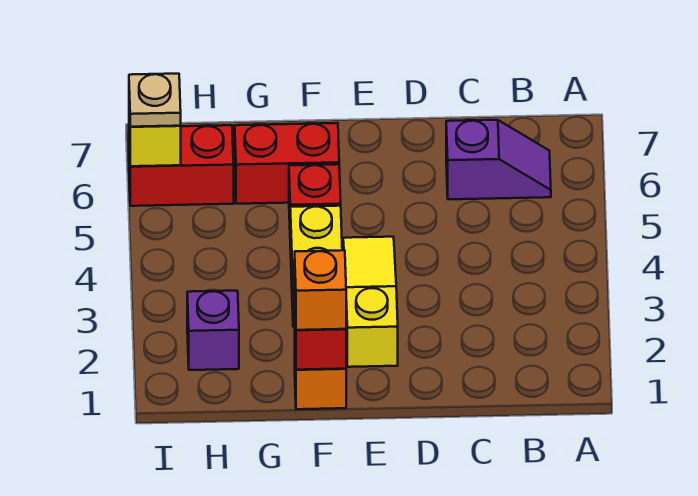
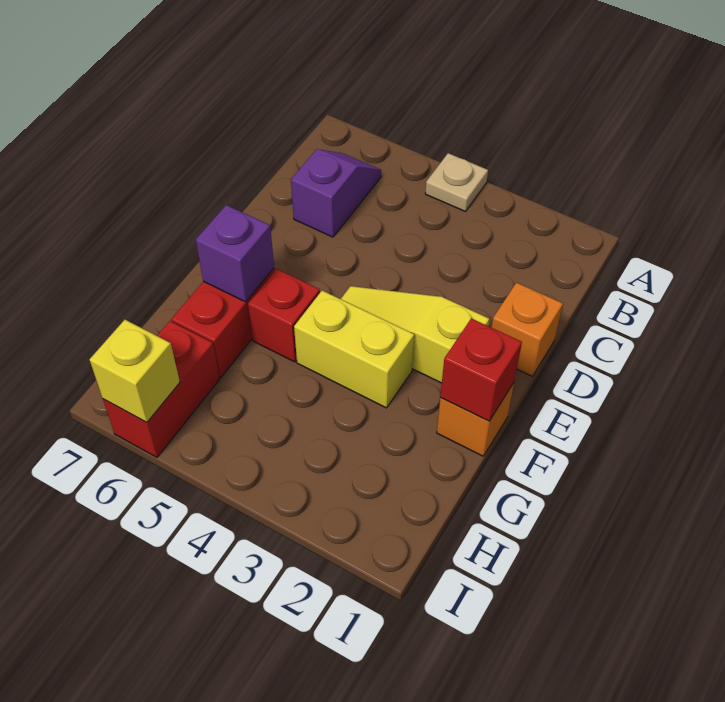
orange 1x1 brick [295,250,346,330] -> orange 1x1 brick moved to [492,283,563,376]
purple 1x1 brick [187,291,239,370] -> purple 1x1 brick moved to [196,205,274,302]
tan 1x1 plate [129,74,181,127] -> tan 1x1 plate moved to [425,153,488,212]

